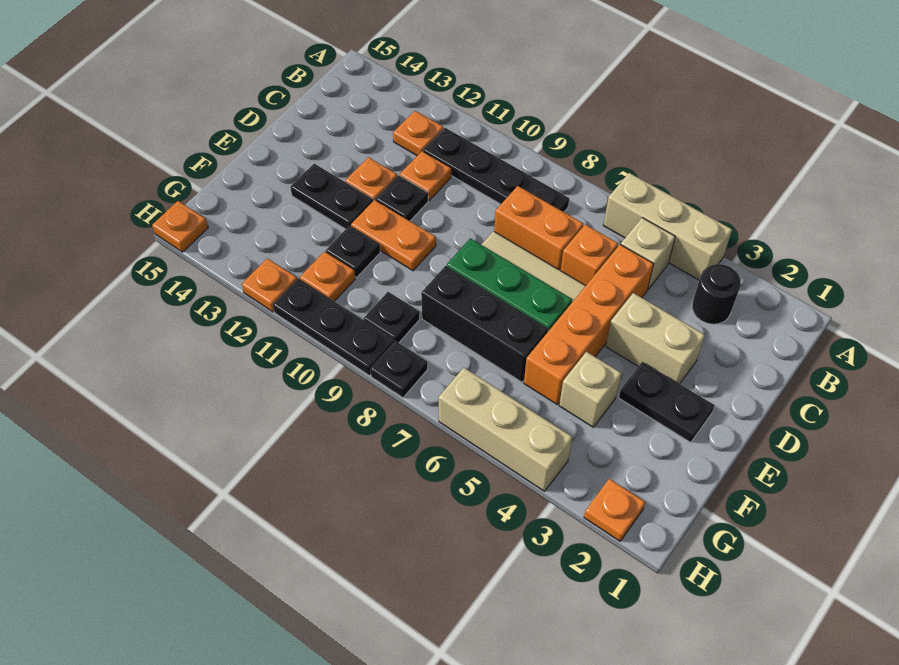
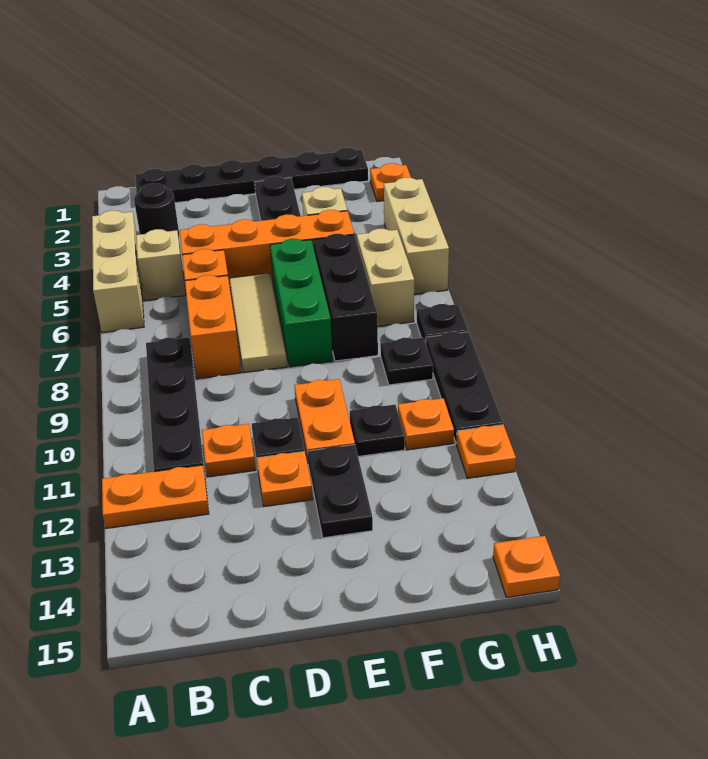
none -> black 1x6 plate [135,148,368,203]
orange 1x1 plate [393,111,443,156] -> orange 1x2 plate [102,465,209,528]
tan 1x2 brick [606,293,705,384] -> tan 1x2 brick moved to [357,229,414,326]

